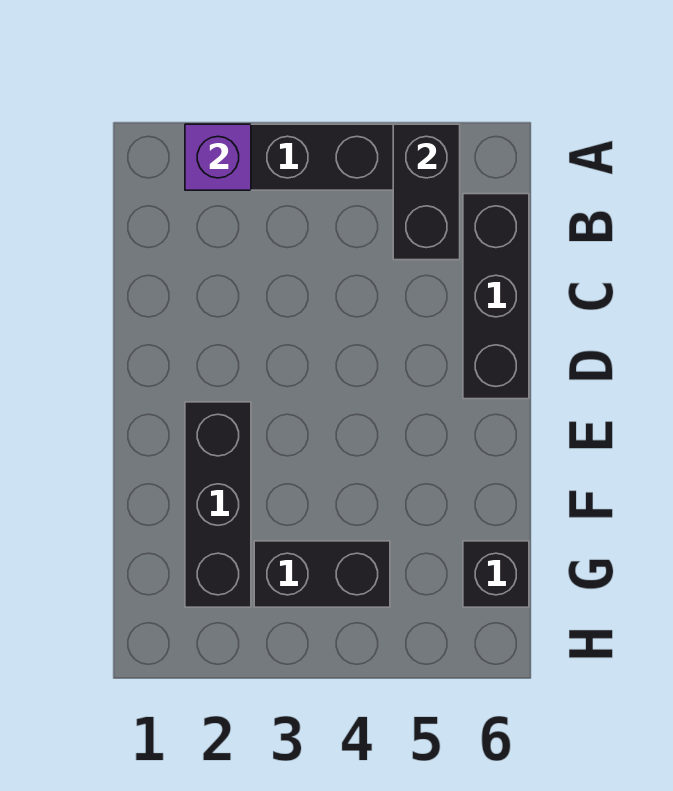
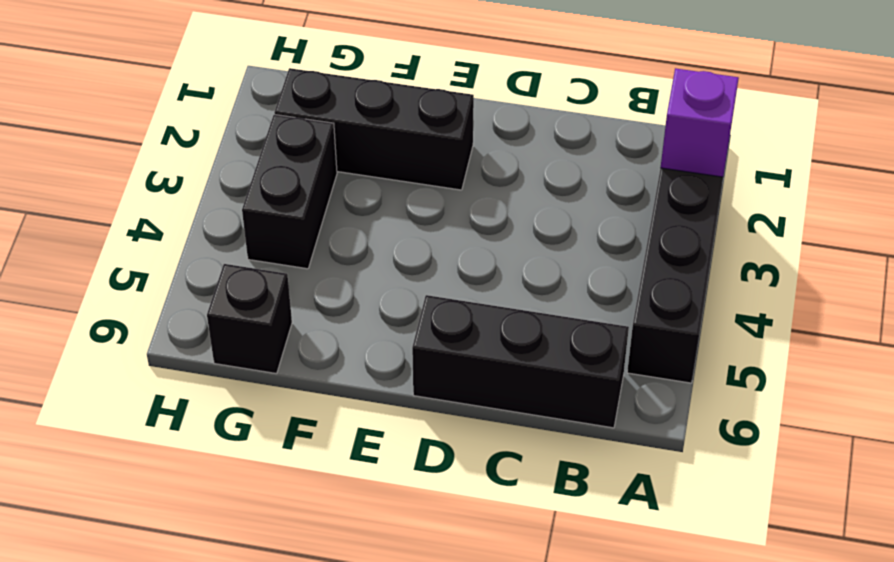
black 1x2 brick [393,124,460,260] -> none

